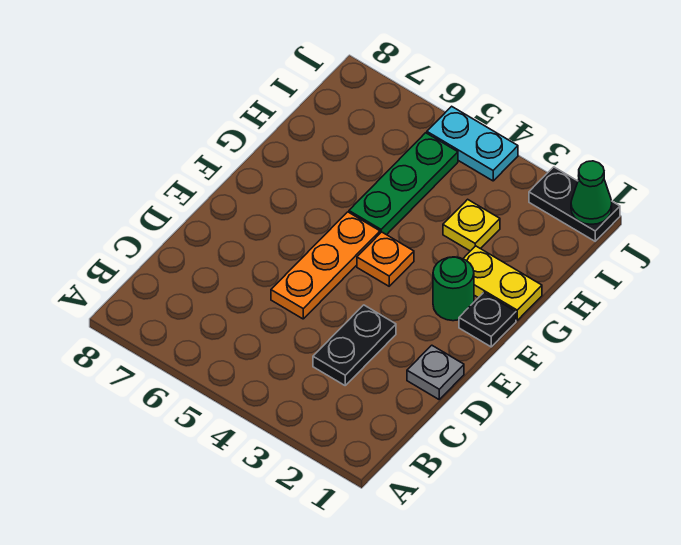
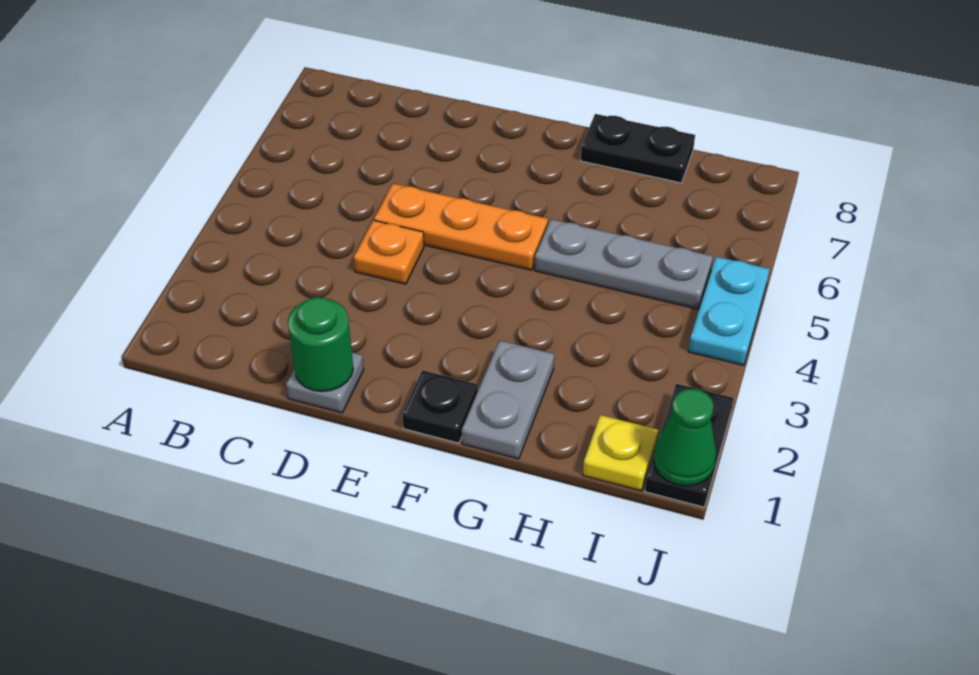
black 1x2 plate [313,305,396,385] -> black 1x2 plate moved to [581,114,695,183]
green 1x1 round brick [433,257,474,321] -> green 1x1 round brick moved to [288,297,353,392]
orange 1x1 plate [357,232,414,286] -> orange 1x1 plate moved to [354,220,424,284]
yellow 1x2 plate [463,246,542,320] -> grey 1x2 plate [462,340,554,459]
green 1x3 plate [349,133,458,235] -> grey 1x3 plate [535,219,713,309]
yellow 1x1 plate [443,199,500,251] -> yellow 1x1 plate moved to [583,415,658,491]

